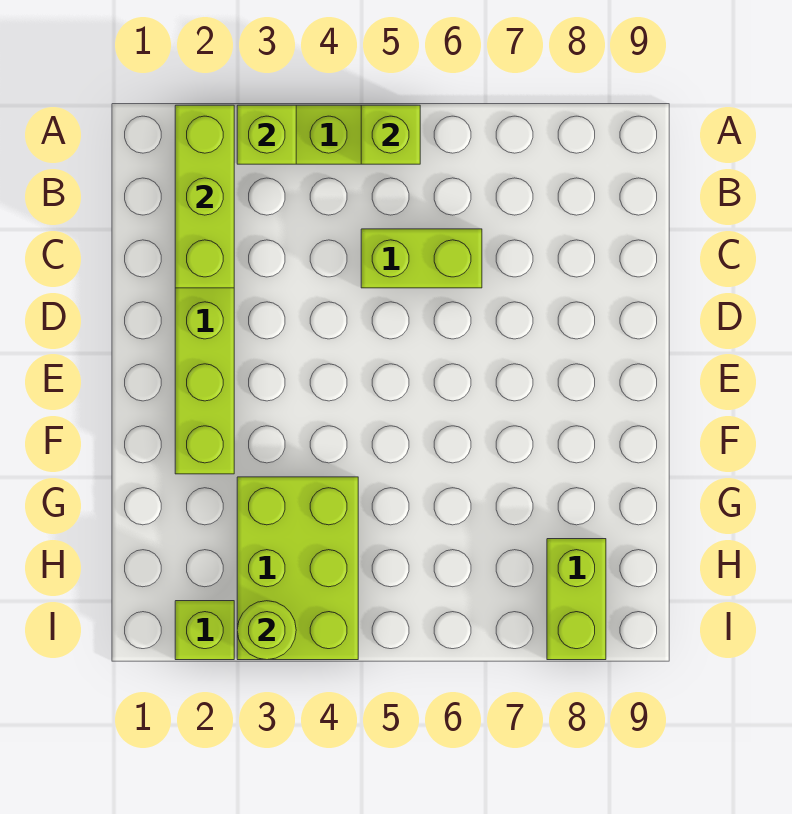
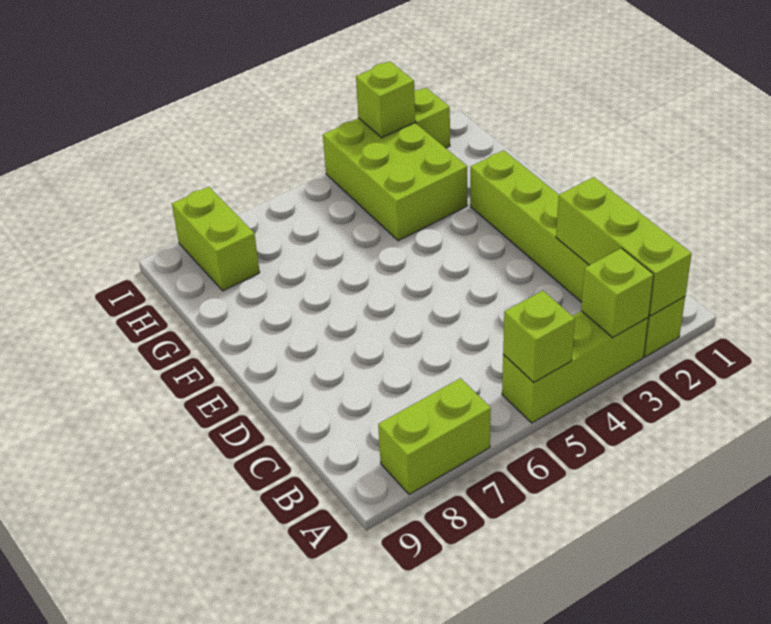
lime 1x2 brick [361,229,482,288] -> lime 1x2 brick moved to [378,378,491,495]
lime 1x1 round brick [237,601,296,660] -> lime 1x1 brick [356,61,415,138]

